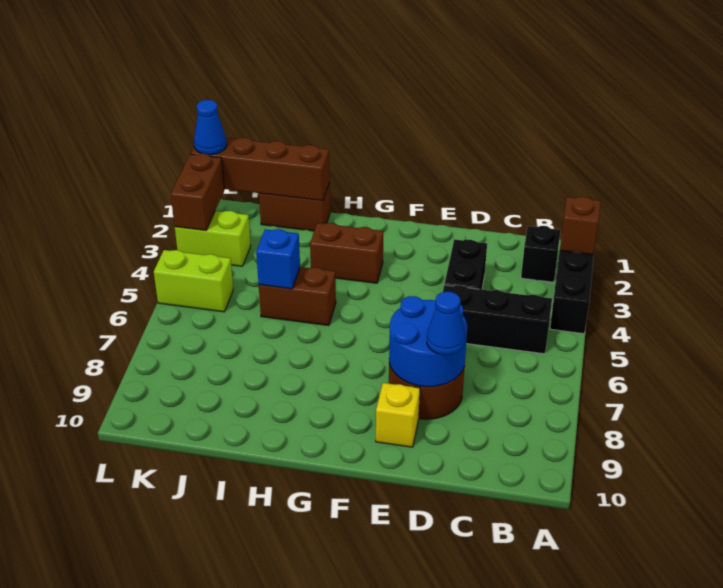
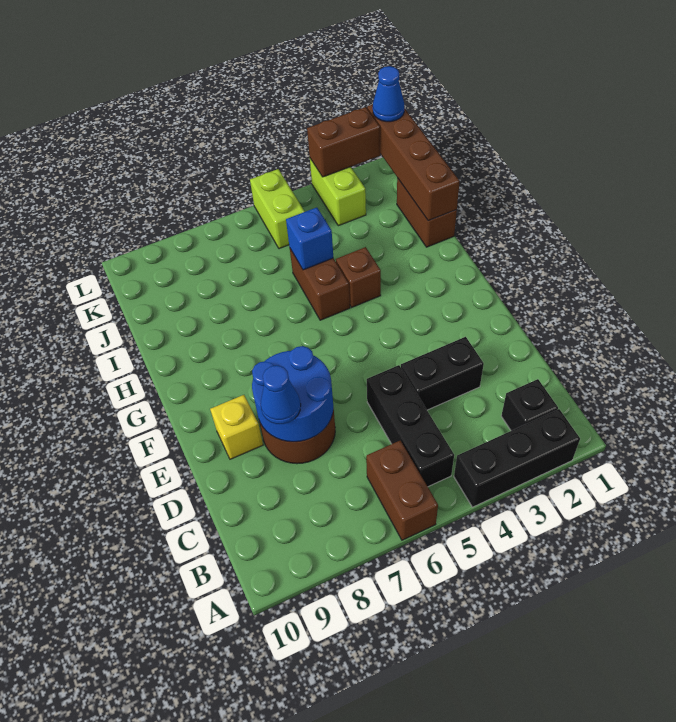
brown 1x1 brick [560,197,601,255] -> brown 1x1 brick moved to [336,247,381,308]
brown 1x2 brick [310,223,383,283] -> brown 1x2 brick moved to [366,441,438,540]

